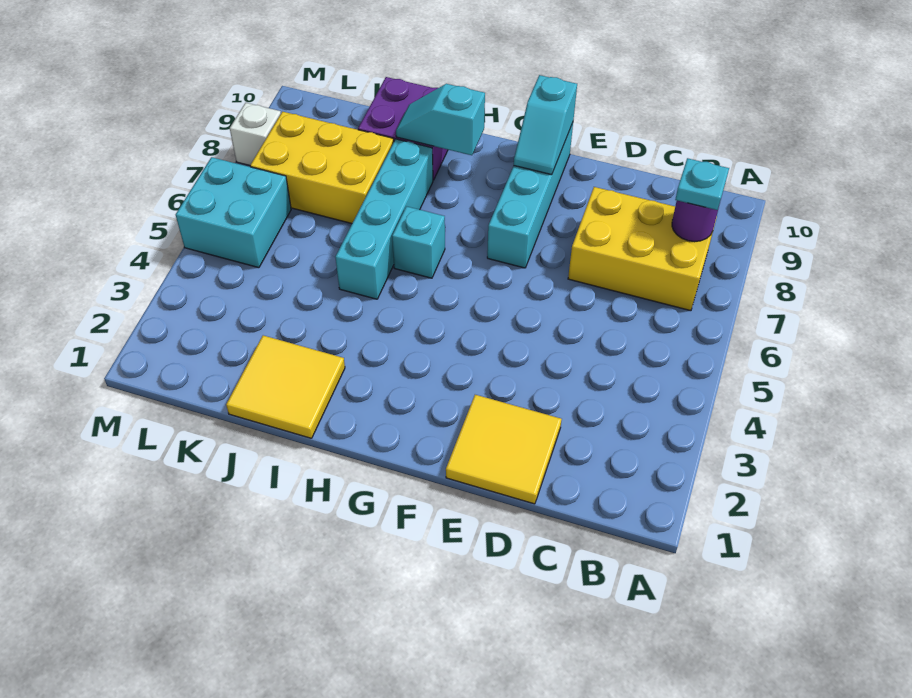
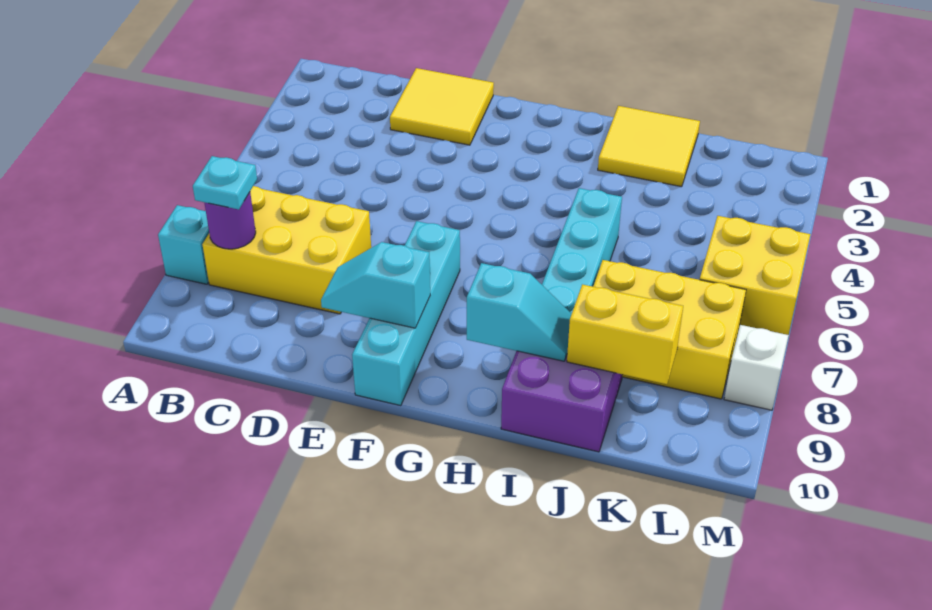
cyan 1x2 slope [514,75,577,175] -> cyan 1x2 slope turned to [321,242,430,328]
cyan 1x1 brick [392,206,445,278] -> cyan 1x1 brick moved to [158,205,209,284]
none -> yellow 1x2 brick [567,284,683,384]
cyan 2x2 brick [176,157,291,268] -> yellow 2x2 brick [700,216,810,335]

